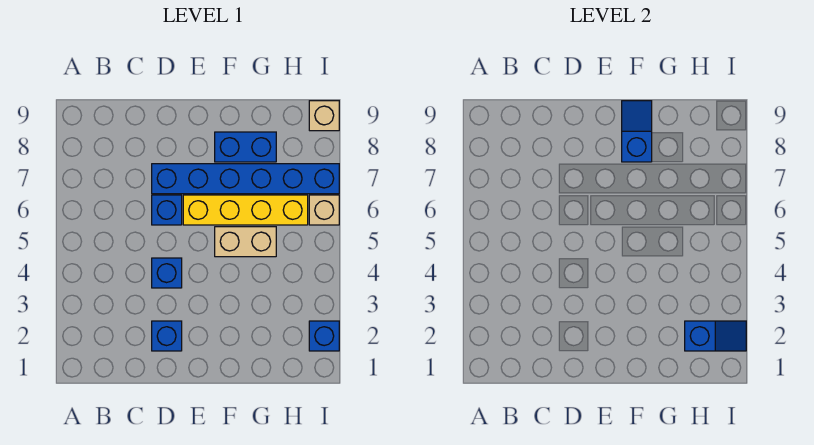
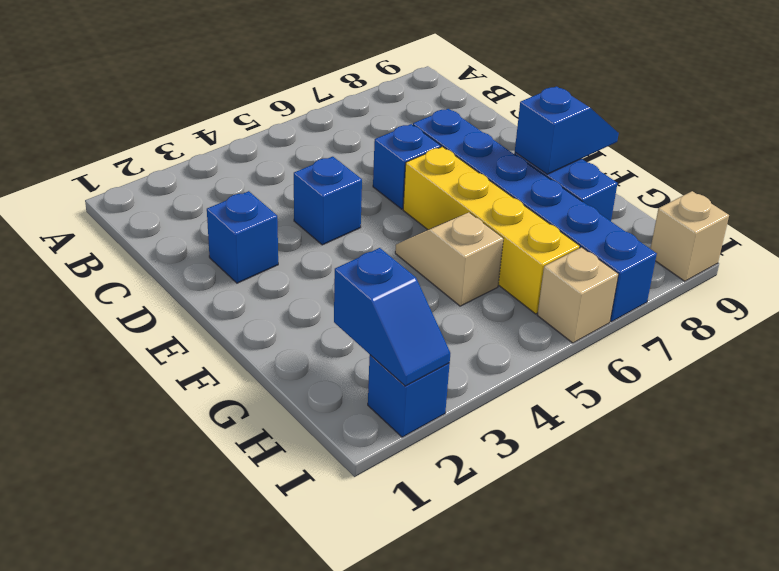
tan 1x2 brick [215,227,276,257] -> tan 1x2 slope [395,213,503,306]

